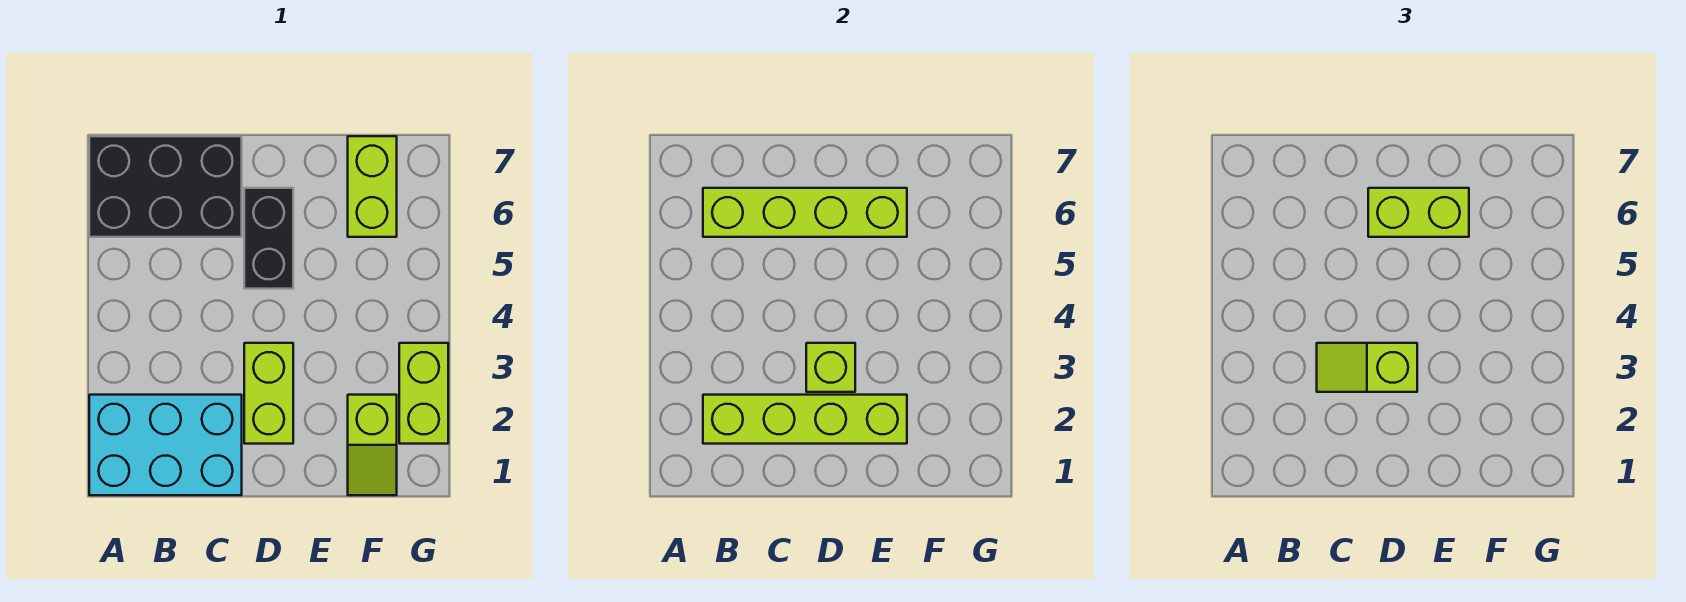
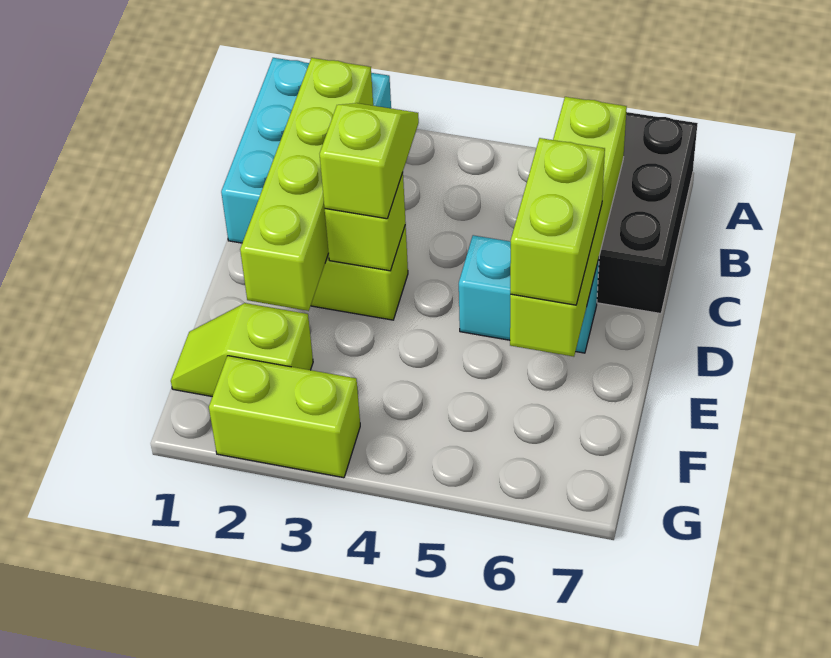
black 1x2 brick [244,188,293,289] -> cyan 1x2 brick [459,235,599,353]
lime 1x2 brick [348,136,397,237] -> none

